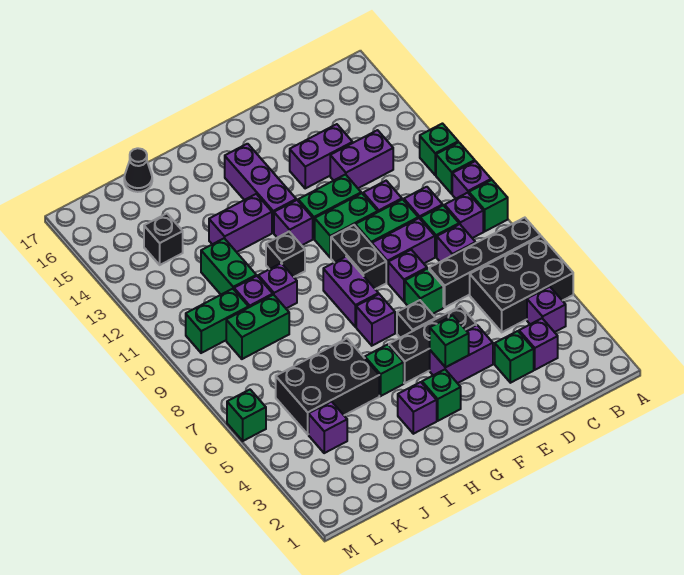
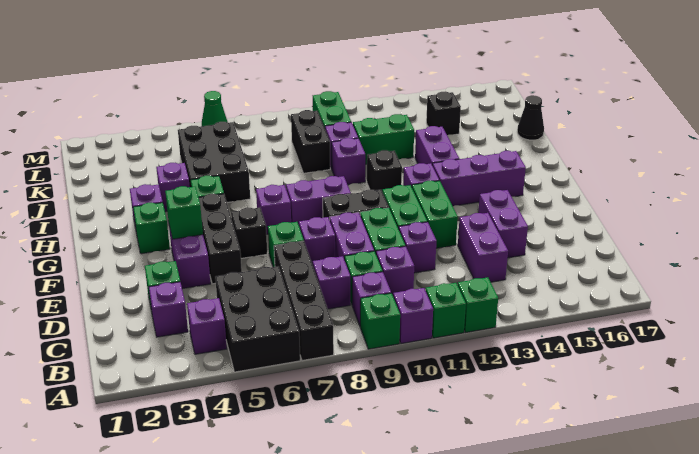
green 1x2 brick [226,295,289,359] -> black 1x2 brick [291,110,330,173]
purple 1x1 brick [309,402,347,453] -> purple 1x1 brick moved to [156,163,190,212]
green 1x1 brick [227,390,266,441] -> green 1x1 cone [202,91,228,126]

